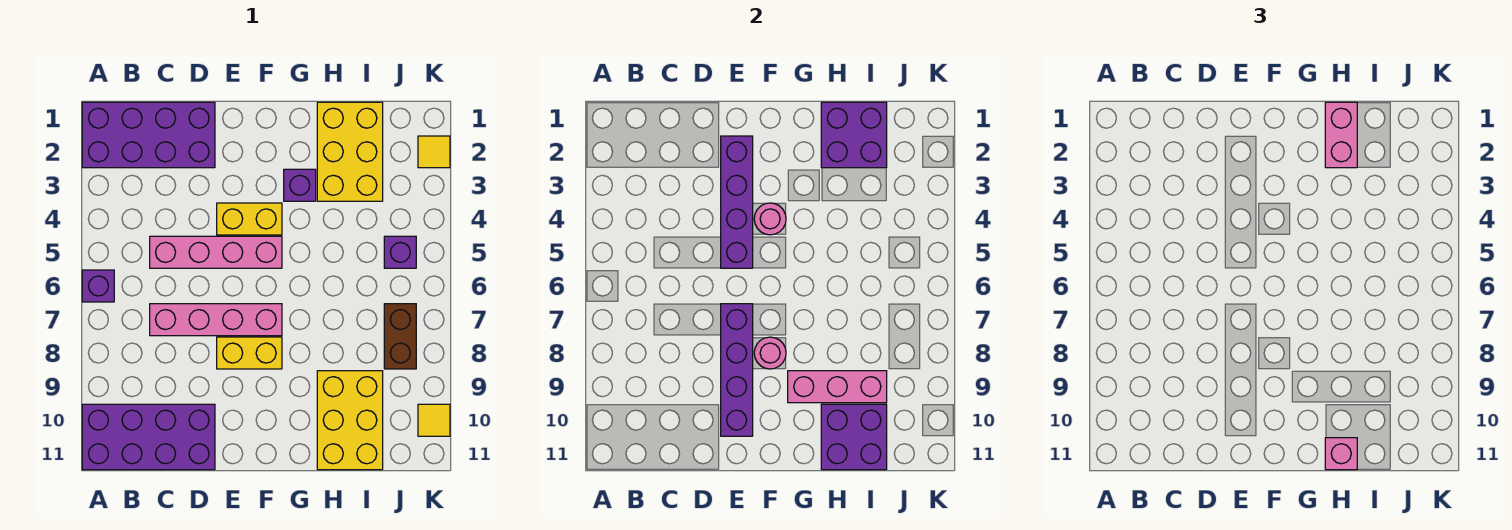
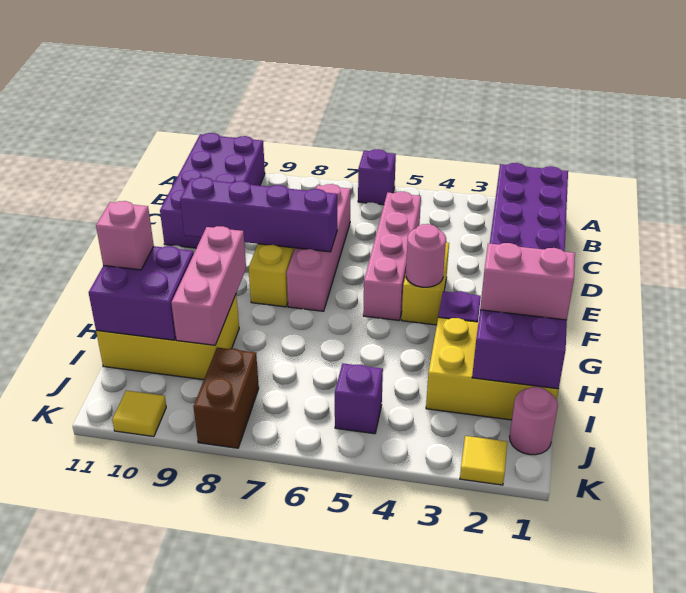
purple 1x4 brick [721,136,753,268] -> none
pink 1x1 round brick [754,337,786,369] -> pink 1x1 round brick moved to [509,387,558,455]
brown 1x2 brick [384,304,416,369] -> brown 1x2 brick turned to [194,348,259,448]

